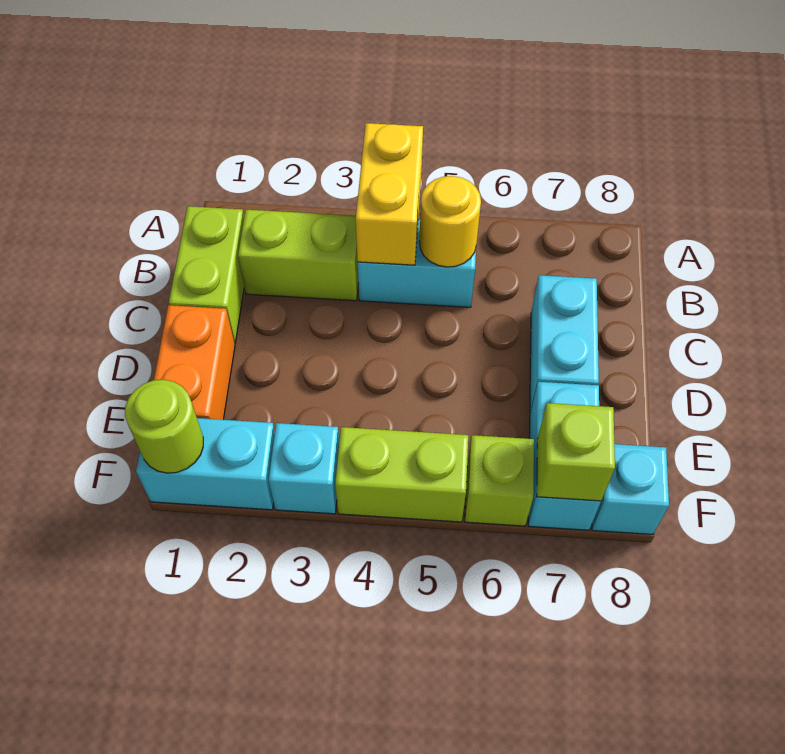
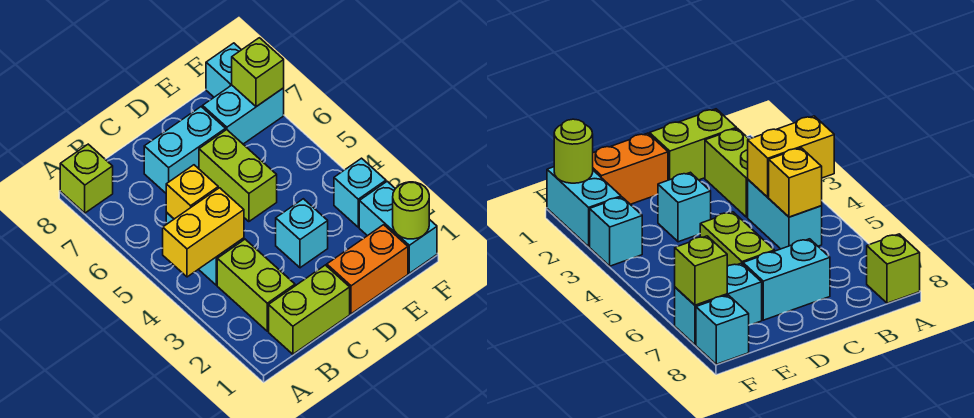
yellow 1x1 round brick [419,176,481,267] -> yellow 1x1 brick [166,165,218,219]
none -> cyan 1x1 brick [276,199,328,268]
lime 1x2 brick [335,427,468,522] -> lime 1x2 brick moved to [199,130,277,222]
lime 1x1 brick [465,435,534,526] -> lime 1x1 brick moved to [60,144,113,213]

